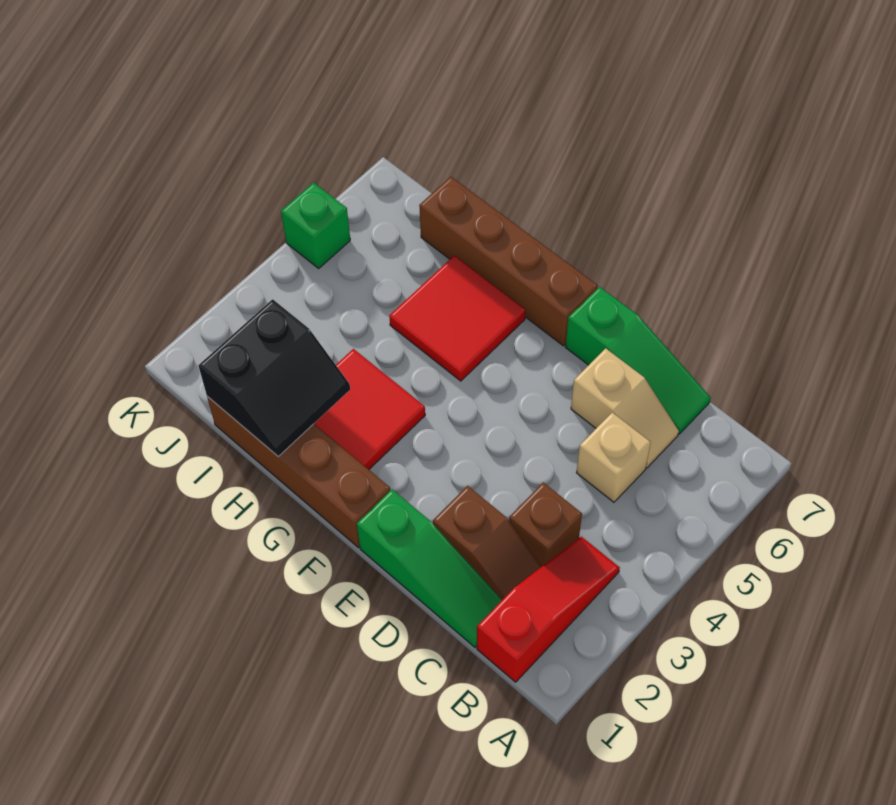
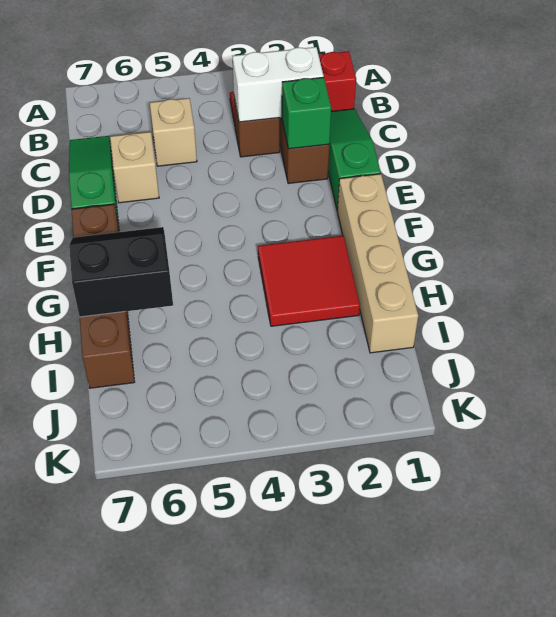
none -> white 1x2 brick [232,47,324,122]
brown 1x4 brick [207,397,390,547] -> tan 1x4 brick [338,174,418,353]
red 2x2 tile [389,256,525,381] -> none
black 2x2 slope [198,299,350,457] -> black 2x2 slope moved to [69,227,173,317]
green 1x1 brick [281,183,350,268] -> green 1x1 brick moved to [282,77,331,149]

